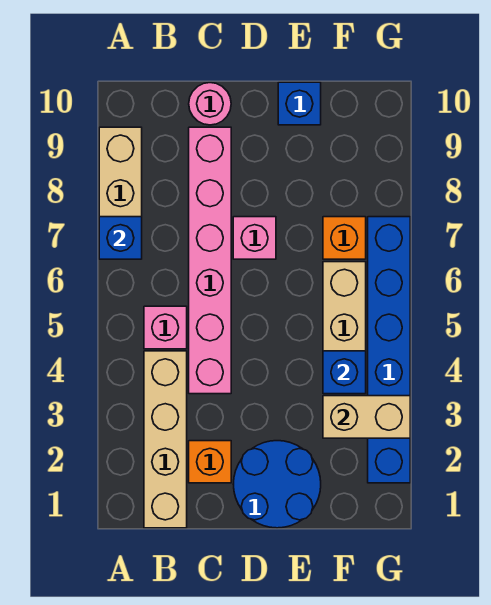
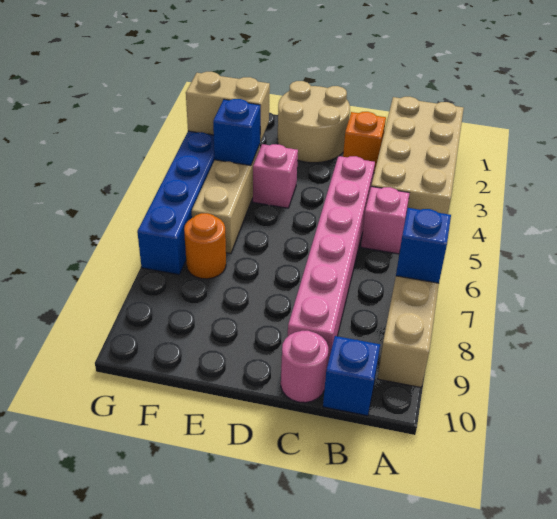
tan 1x4 brick [144,351,187,528] -> tan 2x4 brick [371,97,464,214]
blue 2x2 round brick [233,441,321,528] -> tan 2x2 round brick [277,81,350,163]
pink 1x1 brick [233,217,276,259] -> pink 1x1 brick moved to [253,144,298,208]
blue 1x1 brick [278,82,321,125] -> blue 1x1 brick moved to [323,336,380,416]
orange 1x1 brick [323,217,366,259] -> orange 1x1 round brick [184,213,226,279]

